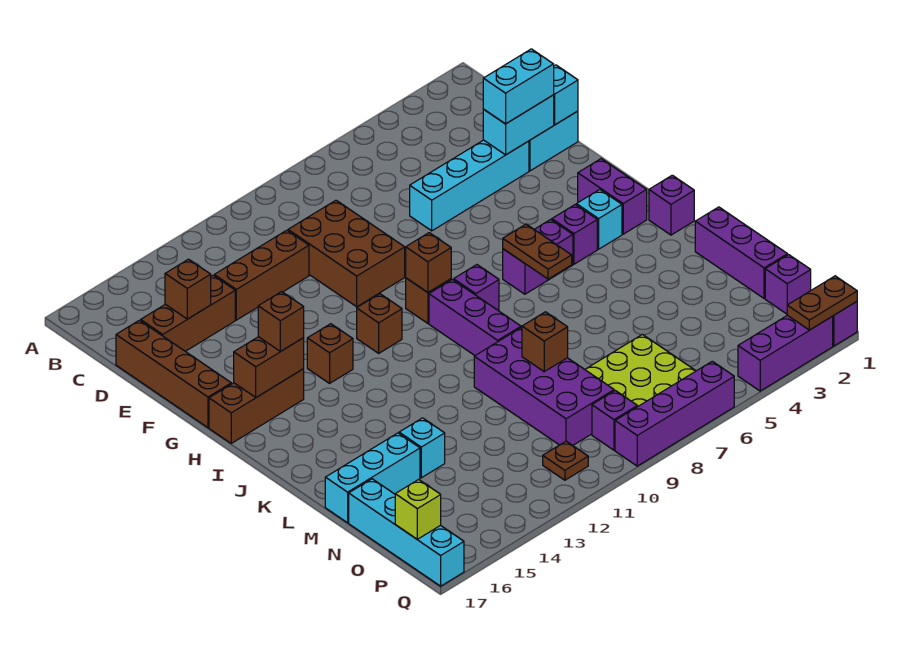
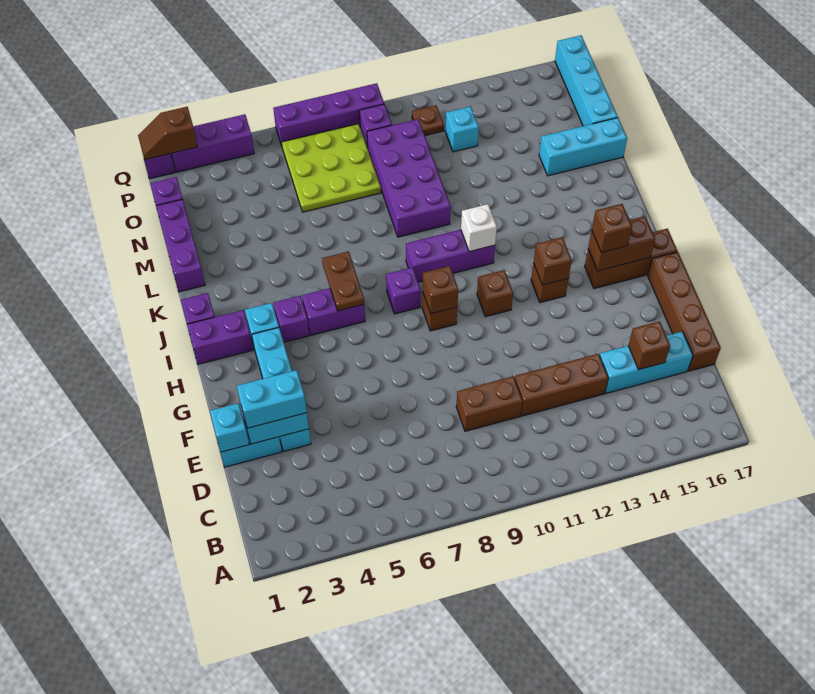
brown 2x3 brick [288,200,405,307] -> brown 1x2 brick [456,376,523,431]
brown 1x3 brick [141,275,235,351] -> cyan 1x3 brick [600,331,693,393]
cyan 1x4 brick [410,140,529,231] -> cyan 1x4 brick turned to [252,328,311,452]
purple 1x2 brick [578,159,647,234] -> purple 1x2 brick turned to [187,310,253,364]
purple 1x3 brick [429,280,521,355] -> purple 1x3 brick turned to [406,230,495,282]
none -> white 1x1 brick [461,204,497,252]
brown 1x1 brick [522,312,568,372] -> brown 1x1 brick moved to [533,237,572,285]
cyan 1x1 brick [399,418,445,478] -> cyan 1x1 brick moved to [445,107,479,152]
lime 1x1 brick [395,479,441,539] -> none
brown 1x2 plate [787,276,857,330] -> brown 1x2 slope [138,107,197,160]

